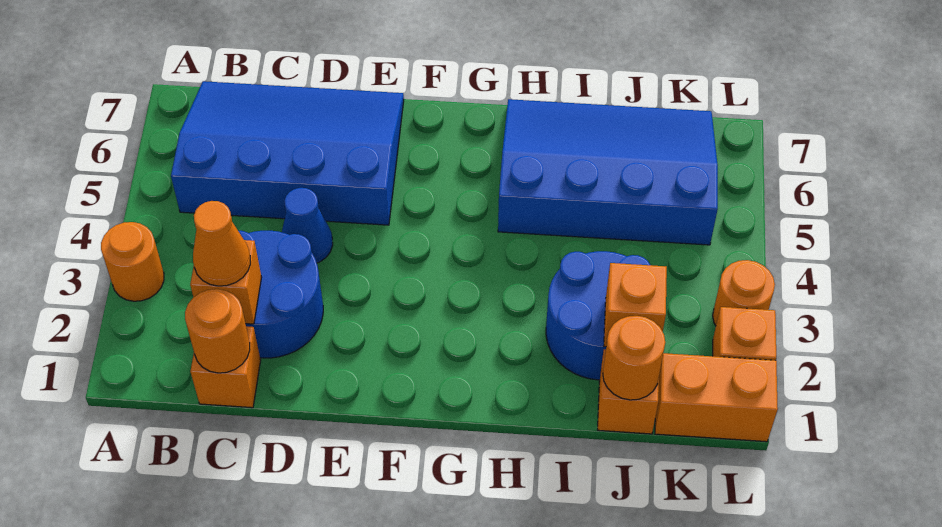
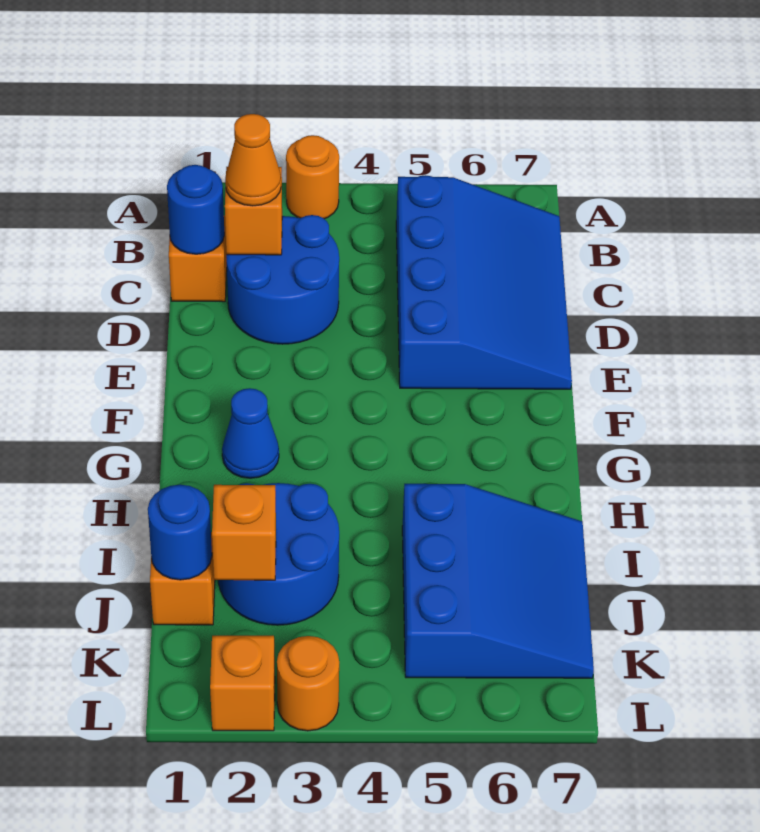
orange 1x1 round brick [185,289,250,373] -> blue 1x1 round brick [167,165,224,254]
blue 1x1 cone [282,188,333,263] -> blue 1x1 cone moved to [222,388,279,478]
blue 3x4 slope [498,99,718,245] -> blue 3x3 slope [402,484,594,678]
orange 1x1 round brick [603,316,665,400] -> blue 1x1 round brick [148,485,212,580]
orange 1x2 brick [655,353,778,442] -> none

